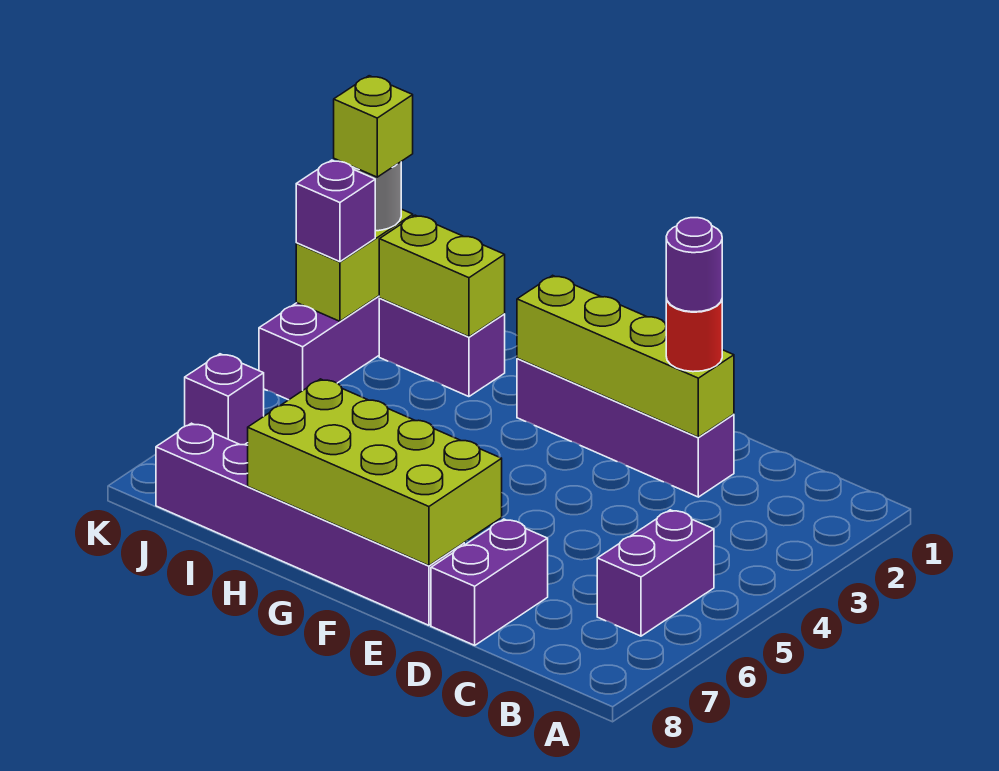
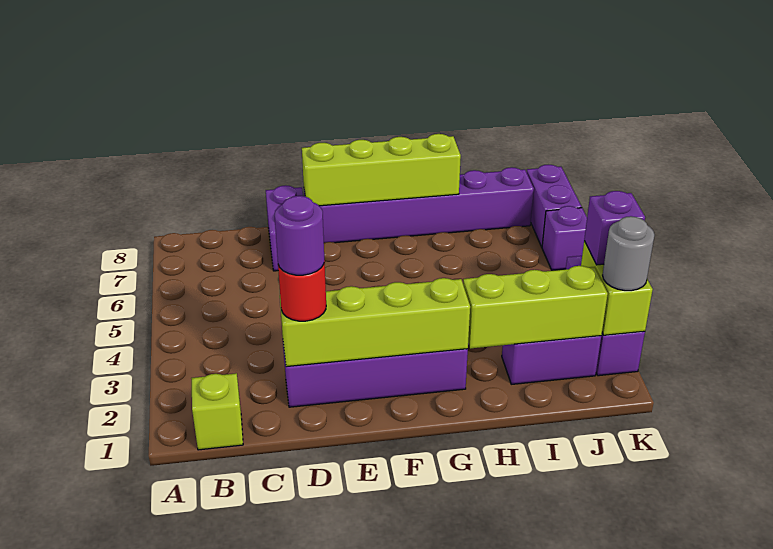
purple 1x2 brick [597,510,714,636] -> purple 1x2 brick moved to [527,165,582,247]
lime 2x4 brick [248,379,502,566] -> lime 1x4 brick [302,134,461,206]
lime 1x2 brick [379,215,505,337] -> lime 1x3 brick [463,266,608,348]
lime 1x1 brick [334,76,413,177] -> lime 1x1 brick moved to [191,373,243,450]

